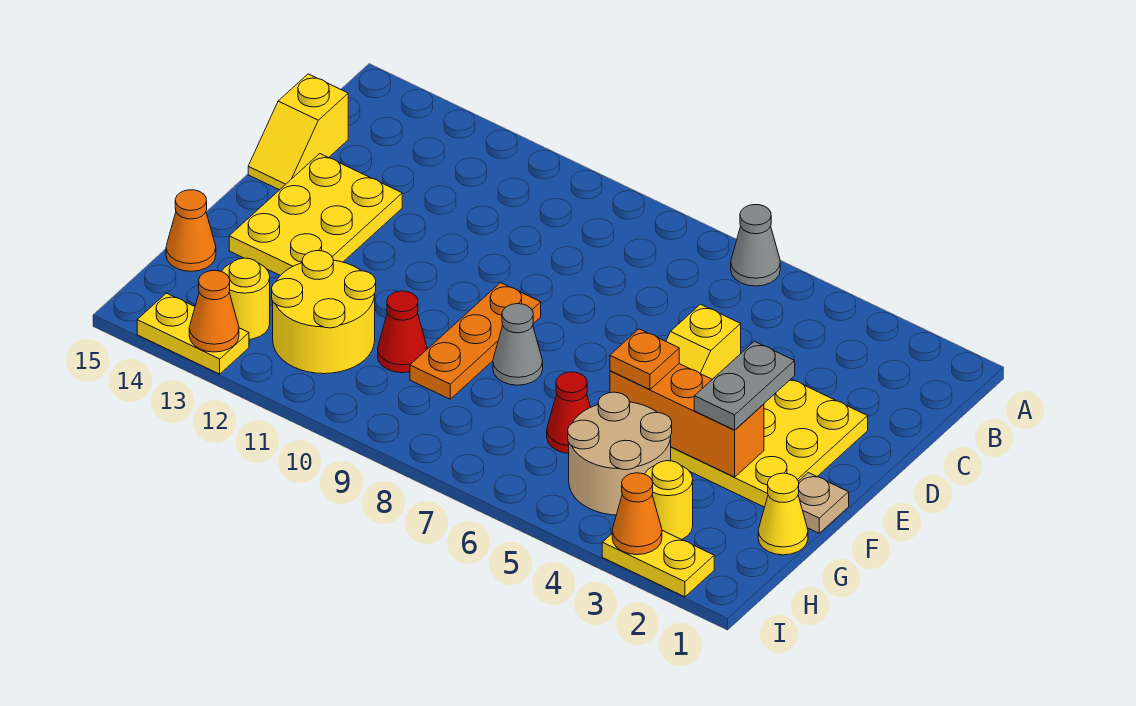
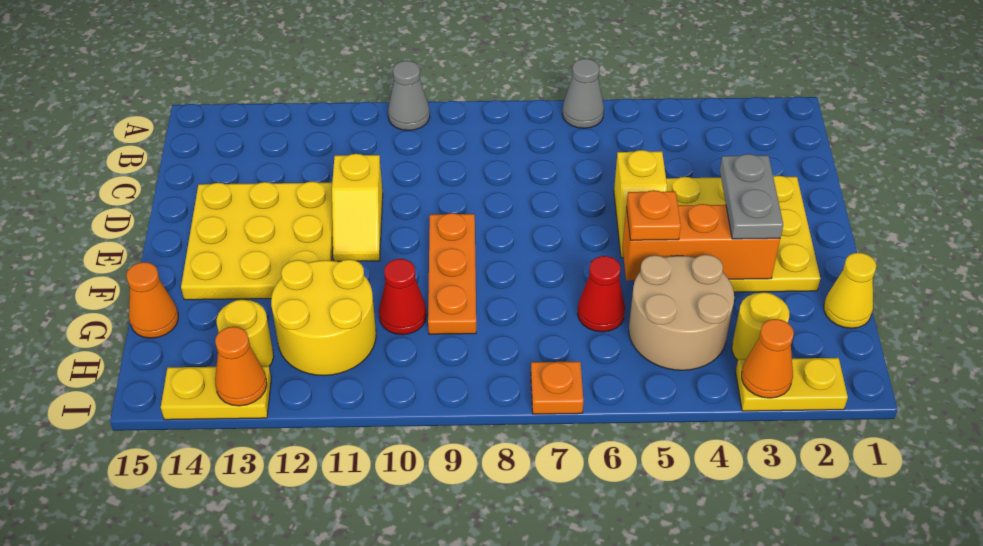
yellow 1x2 slope [248,74,348,190] -> yellow 1x2 slope moved to [332,154,383,261]
yellow 2x3 plate [229,154,402,276] -> yellow 3x3 plate [181,181,333,300]
tan 1x1 plate [798,473,849,533] -> none
grey 1x1 cone [493,304,543,385] -> grey 1x1 cone moved to [388,61,430,130]
none -> orange 1x1 plate [531,361,583,414]

